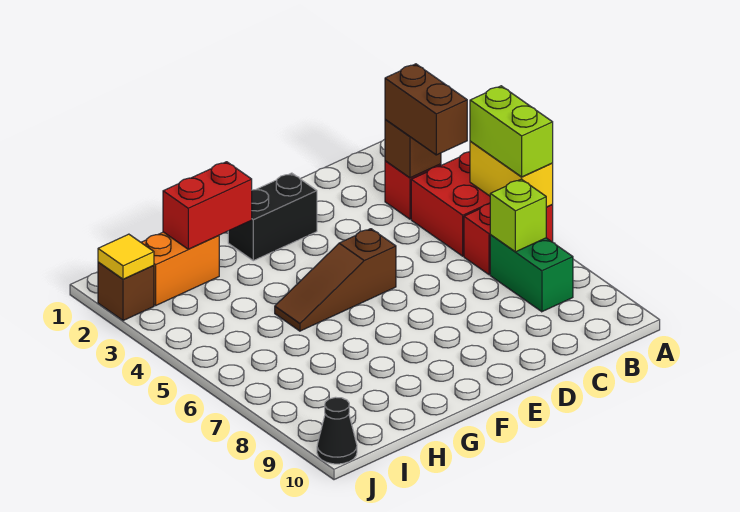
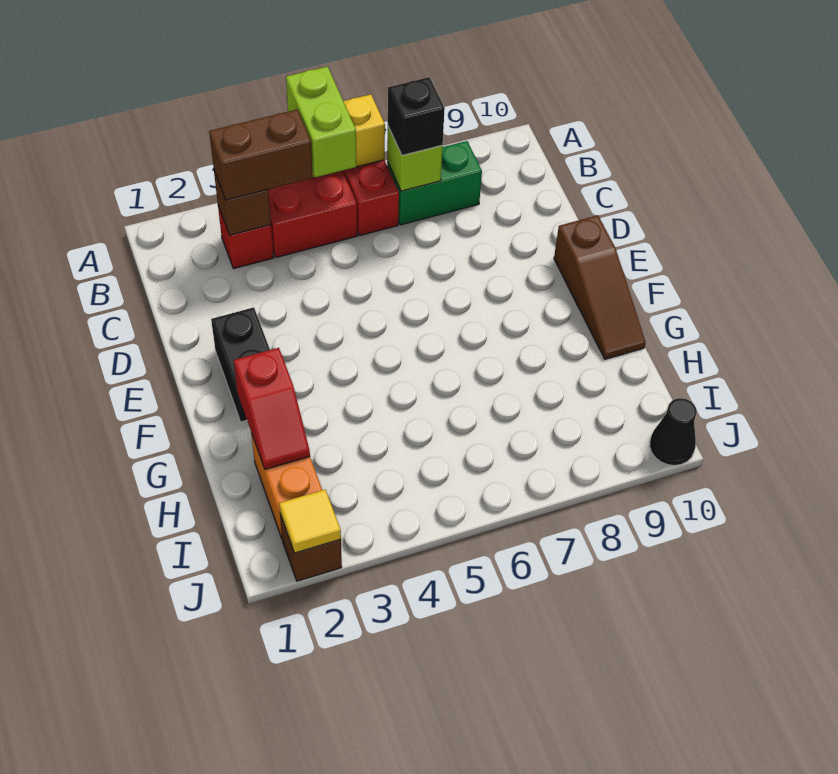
lime 1x2 brick [470,86,553,177] -> lime 1x2 brick turned to [286,66,356,177]
none -> black 1x1 brick [388,77,445,155]
brown 1x3 slope [275,229,396,331] -> brown 1x3 slope moved to [554,215,646,359]
red 1x2 brick [163,162,252,249] -> red 1x2 slope [234,348,310,469]

